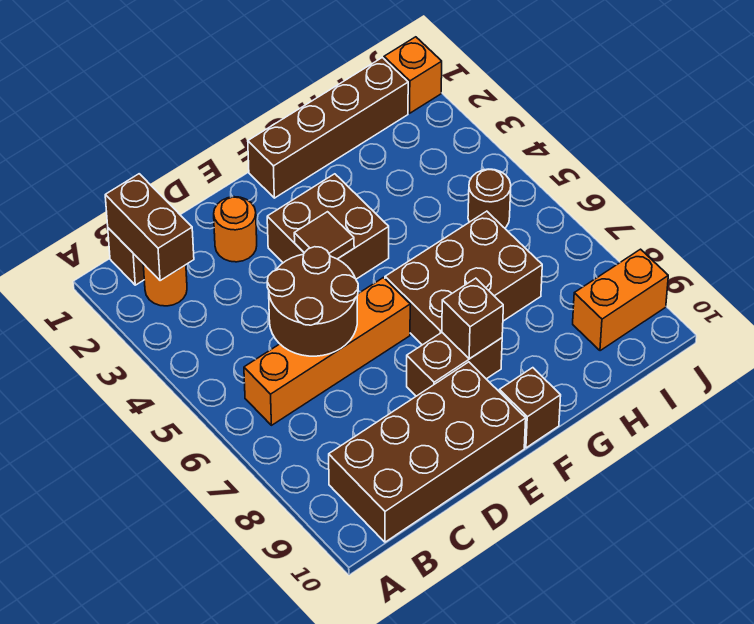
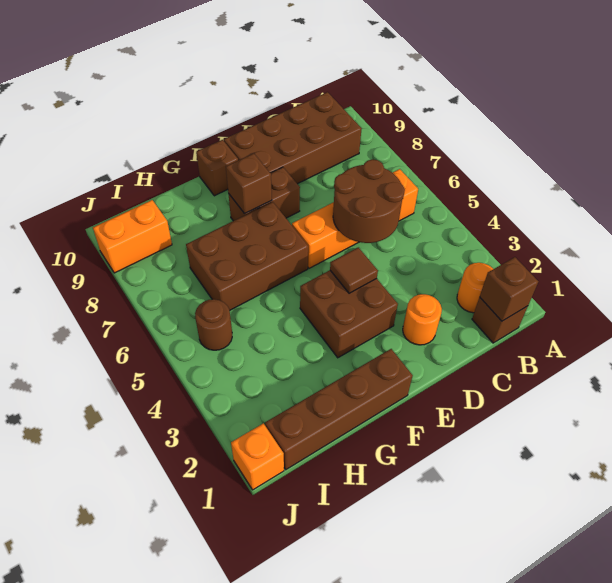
brown 1x2 brick [105,174,194,281] -> brown 1x1 brick [480,257,538,321]

